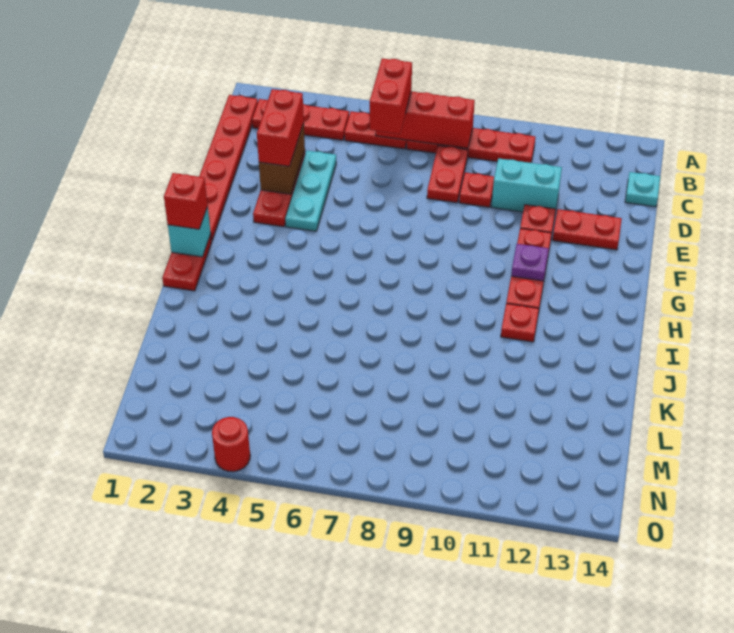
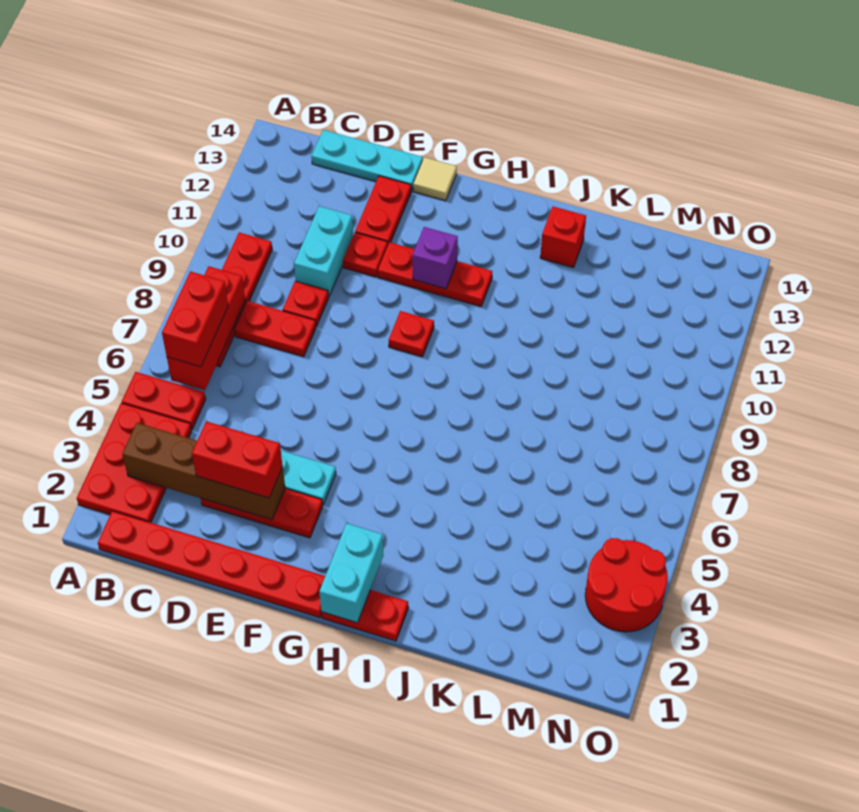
red 1x3 plate [252,99,349,140] -> red 2x3 plate [77,403,192,523]
red 1x2 plate [344,111,407,149] -> red 1x2 plate turned to [122,372,206,429]
red 1x2 brick [370,58,412,134] -> red 1x2 brick turned to [162,271,228,367]
cyan 1x1 plate [625,172,660,207] -> cyan 1x3 plate [312,130,423,191]
brown 1x2 brick [259,123,305,194] -> brown 1x4 brick [122,423,285,520]
none -> tan 1x1 tile [413,157,457,201]
purple 1x1 plate [511,244,549,281] -> purple 1x1 brick [412,227,458,289]
cyan 1x1 brick [168,207,211,257] -> cyan 1x2 brick [319,523,383,623]
red 1x1 brick [164,173,208,229] -> red 1x1 brick moved to [540,207,586,268]
red 1x1 plate [501,304,539,342] -> red 1x1 plate moved to [389,311,434,357]
red 1x1 round brick [212,417,250,472] -> red 2x2 round brick [585,538,668,632]

